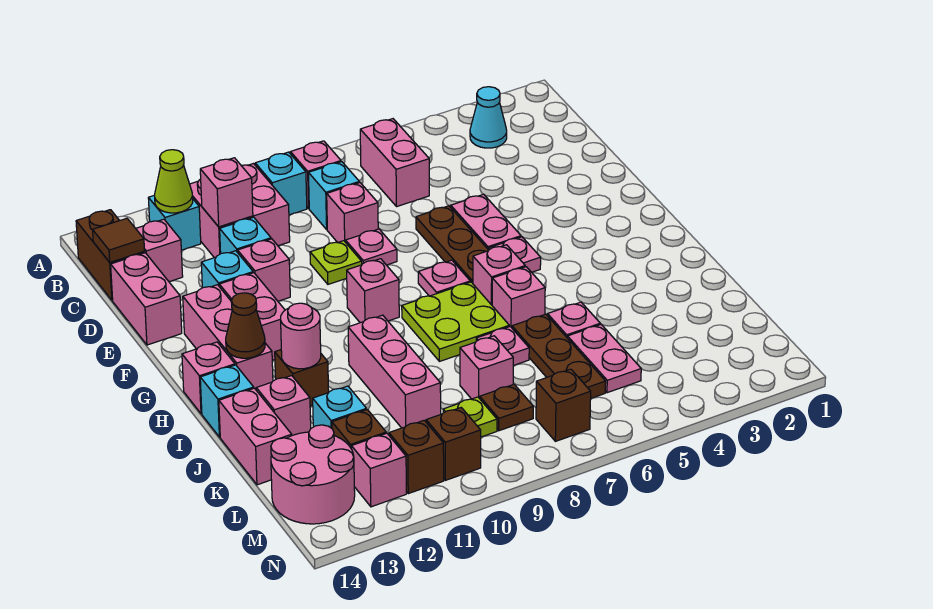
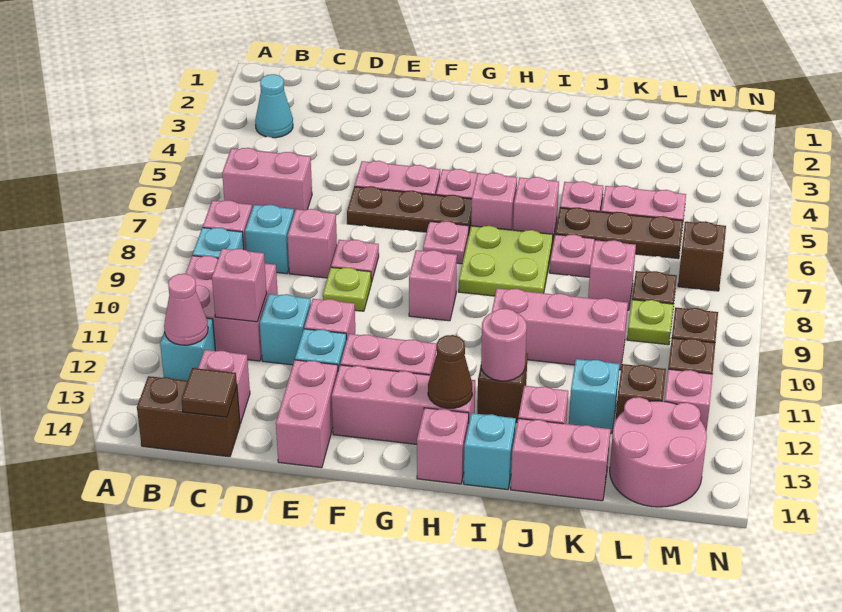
lime 1x1 cone [155,150,193,213] -> pink 1x1 cone [164,274,208,345]
pink 1x2 brick [111,253,182,345] -> pink 1x2 brick turned to [276,360,338,468]

